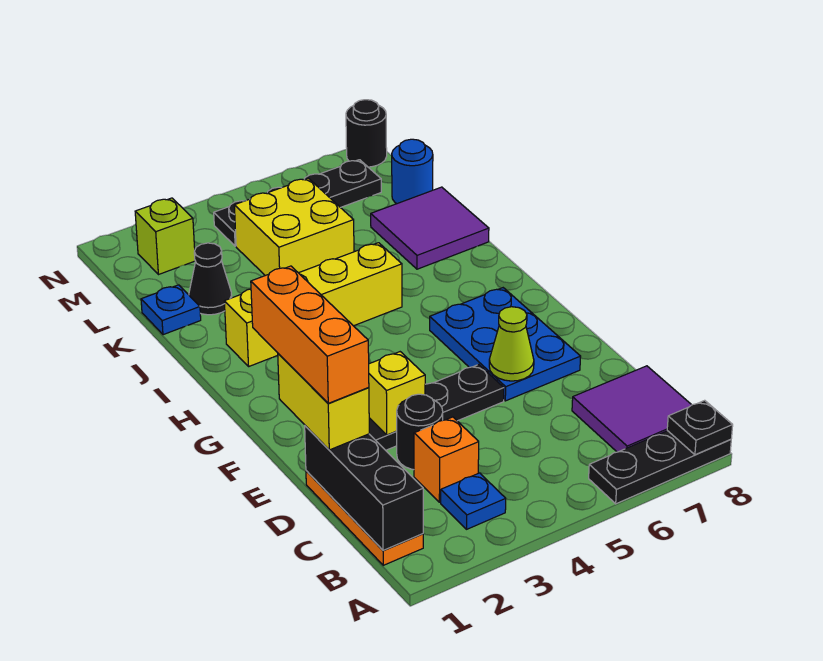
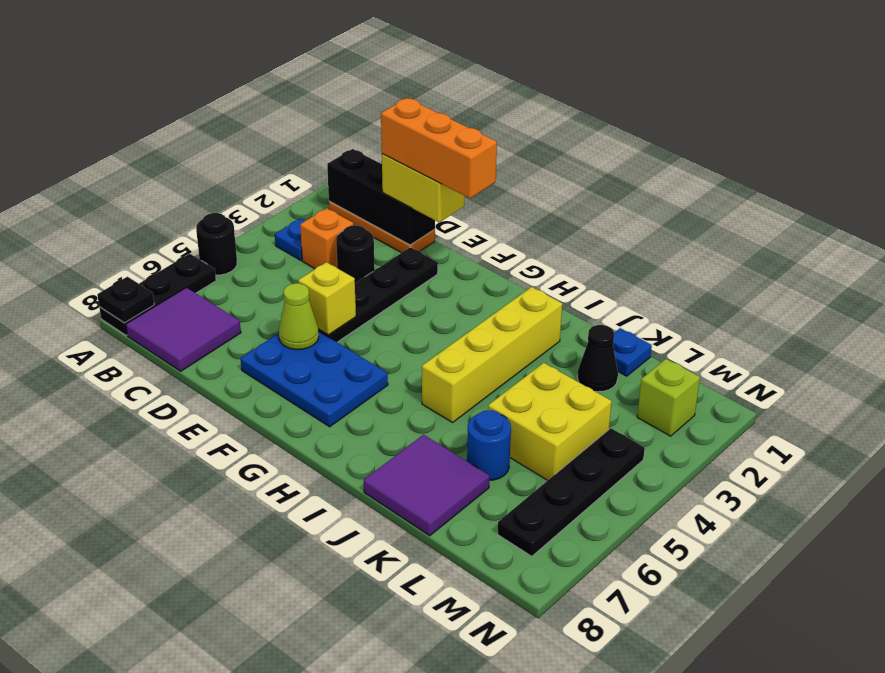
yellow 1x1 brick [369,352,425,435] -> yellow 1x1 brick moved to [298,262,356,335]
blue 1x1 round brick [392,139,433,204] -> blue 1x1 round brick moved to [467,410,511,480]
black 1x1 round brick [346,100,387,167] -> black 1x1 round brick moved to [196,213,237,275]

